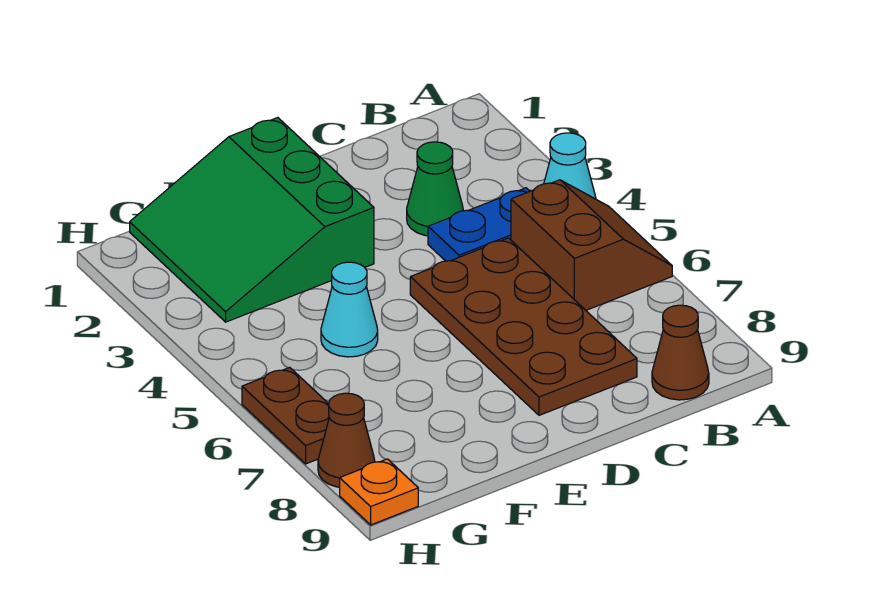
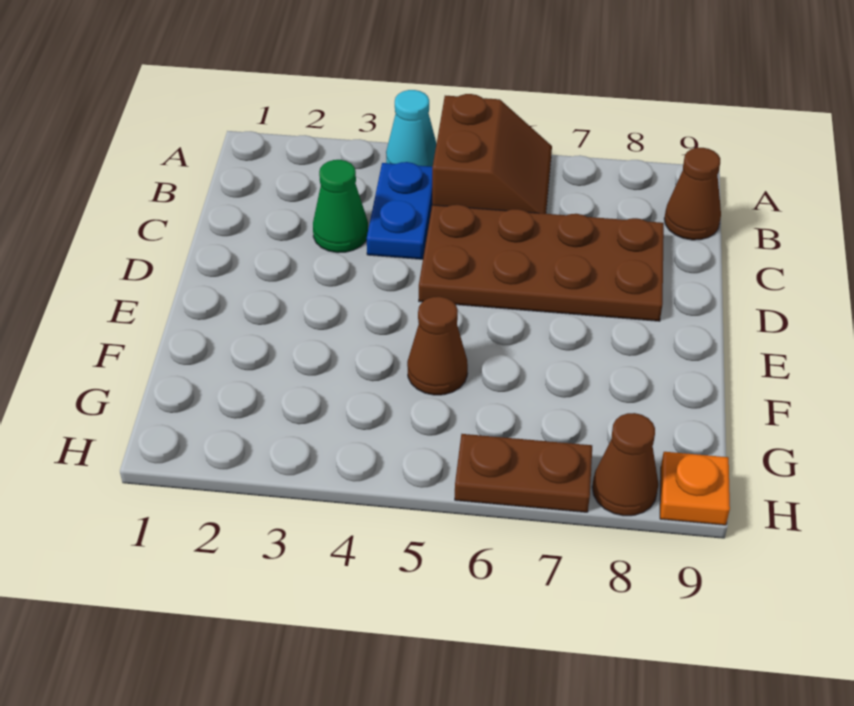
brown 2x2 slope [511,180,672,310] -> brown 2x2 slope turned to [432,94,552,214]
green 3x3 slope [130,118,374,322] -> none
cyan 1x1 cone [321,262,378,357] -> brown 1x1 cone [407,297,468,395]

